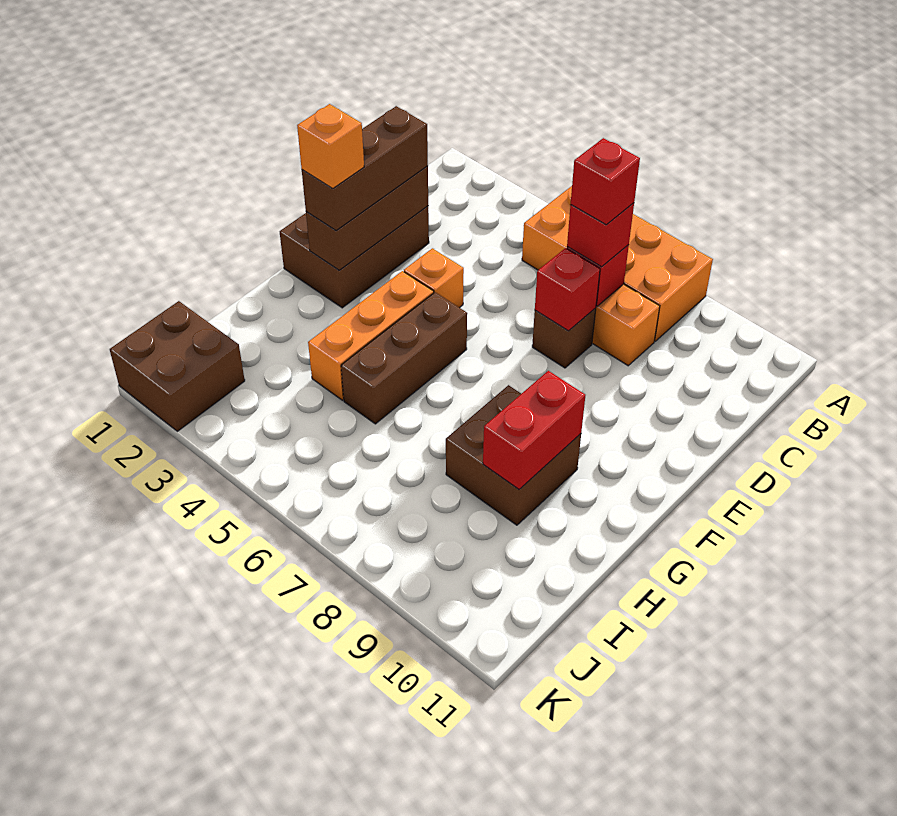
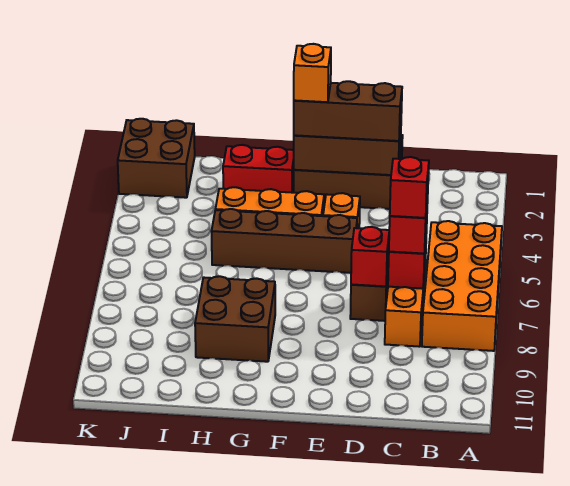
brown 1x3 brick [341,292,467,424] -> brown 1x4 brick [212,209,357,273]
red 1x2 brick [483,371,585,489] -> red 1x2 brick moved to [223,145,294,193]

